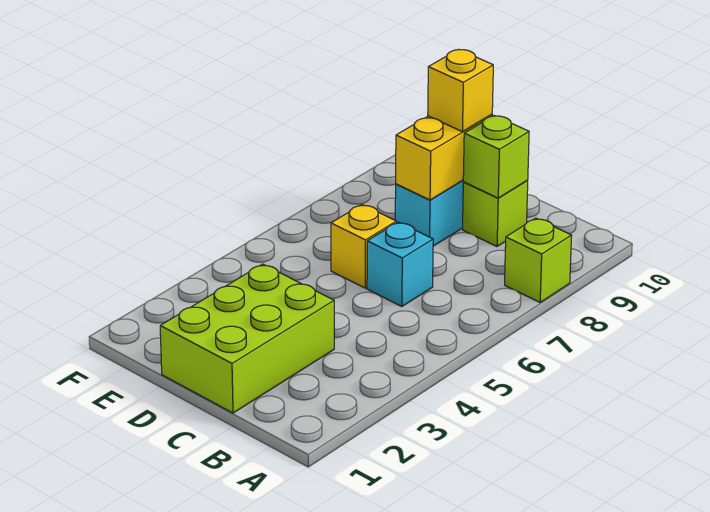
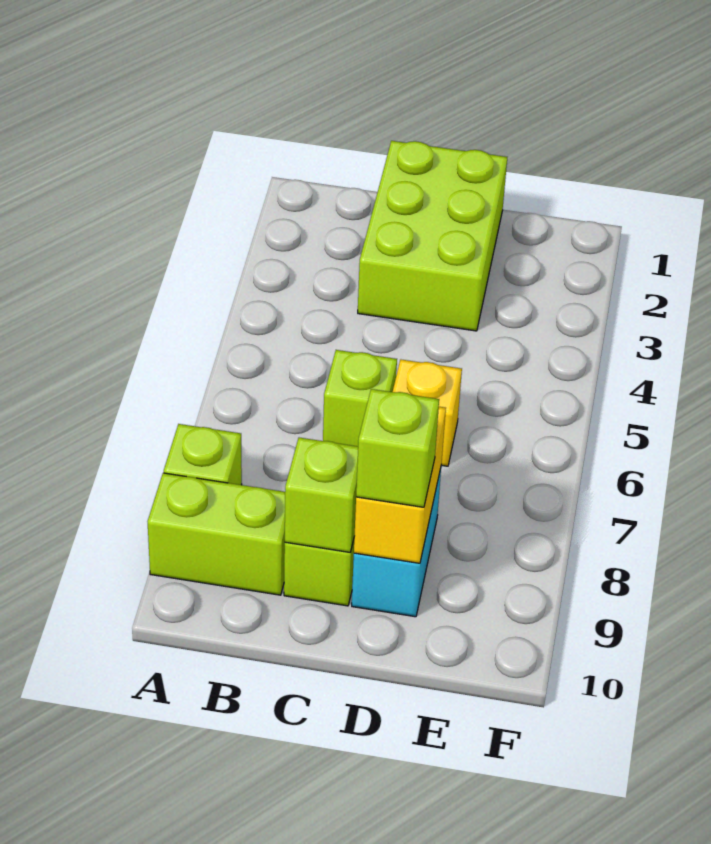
none -> lime 1x2 brick [147,473,285,595]
cyan 1x1 brick [367,222,433,307] -> lime 1x1 brick [323,350,397,446]
yellow 1x1 brick [428,49,493,132] -> lime 1x1 brick [356,389,439,507]

